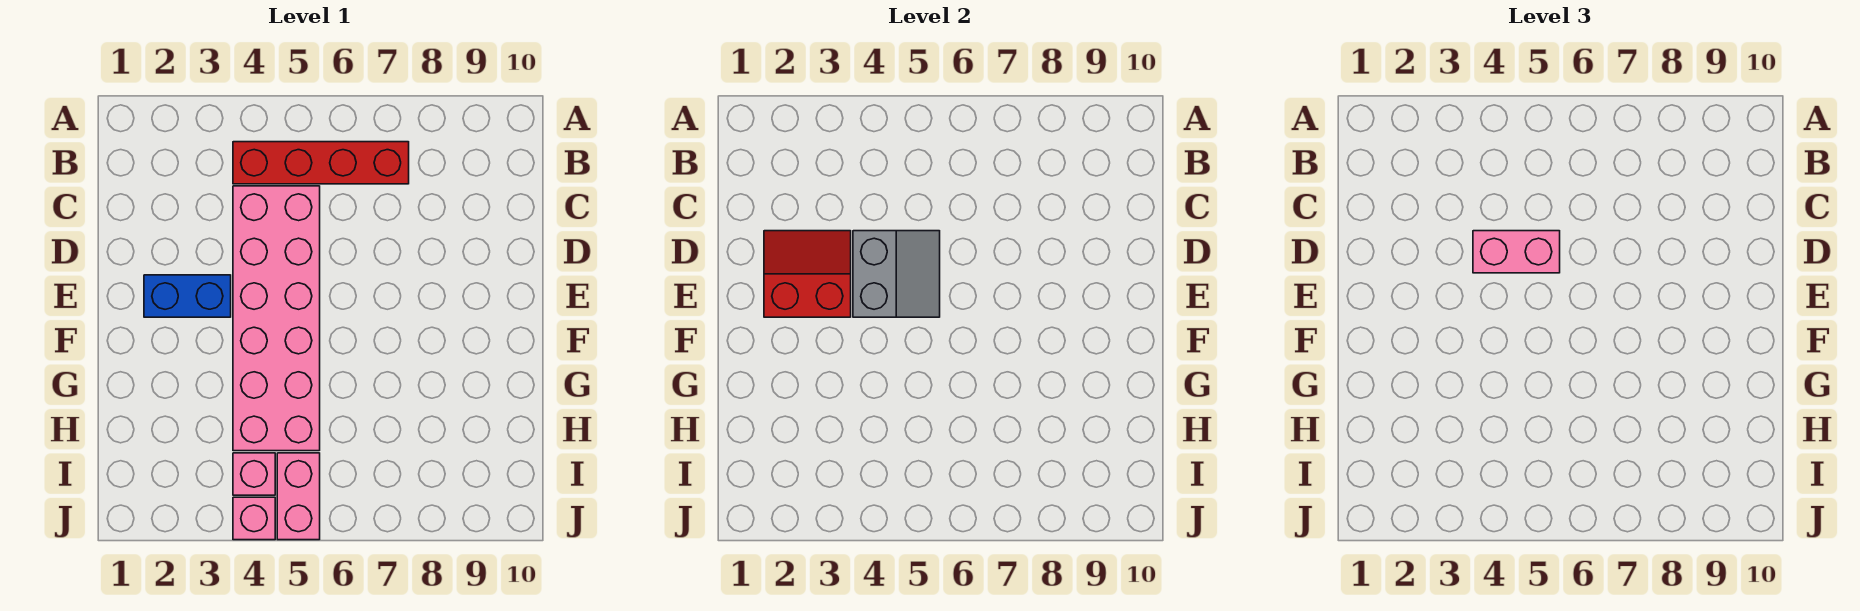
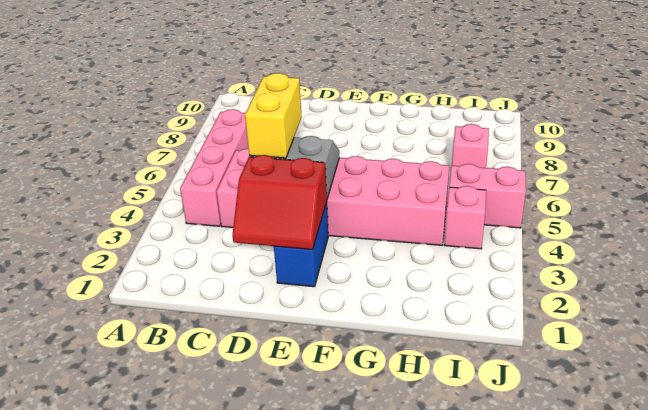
red 1x4 brick [233,142,409,184] -> pink 1x4 brick [180,109,248,226]
red 2x2 slope [764,231,851,317] -> red 2x2 slope turned to [232,155,327,250]
pink 1x2 brick [1473,231,1560,273] -> yellow 1x2 brick [245,73,302,158]
pink 1x1 brick [233,497,275,540] -> pink 1x1 brick moved to [452,124,489,168]

